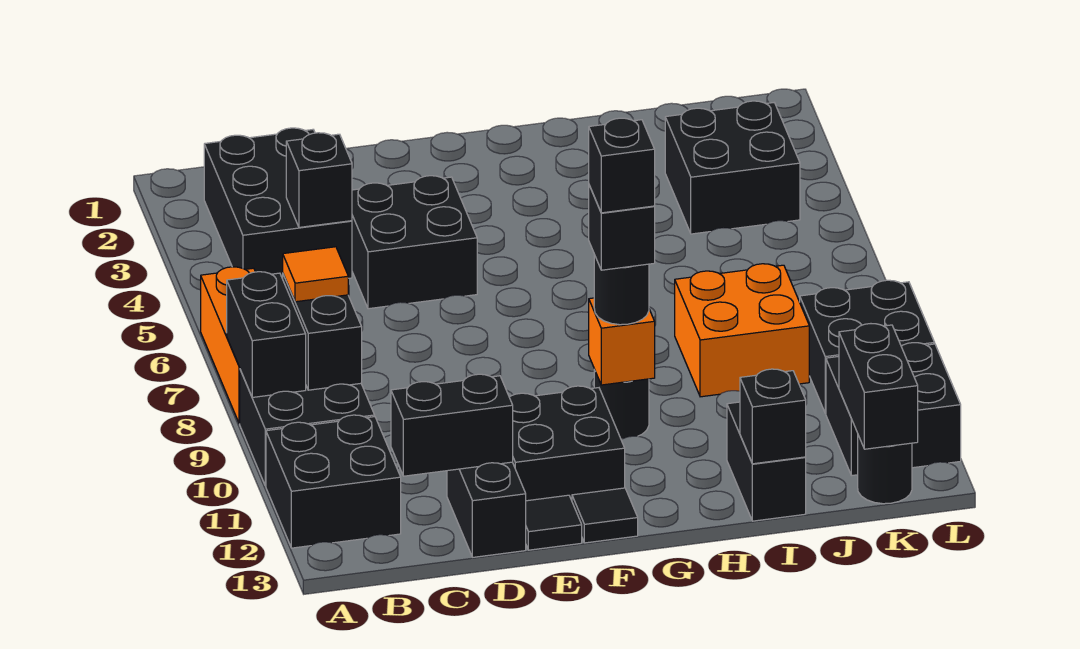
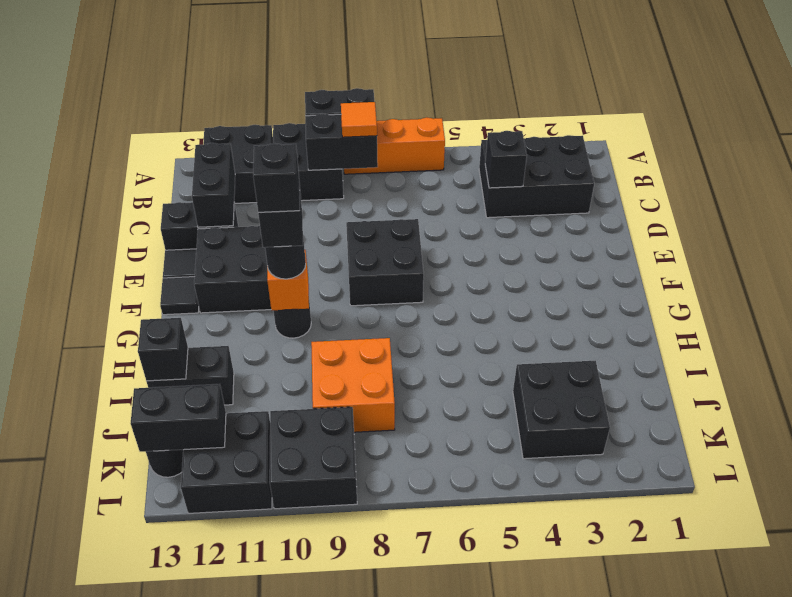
black 2x2 brick [352,176,477,309] -> black 2x2 brick moved to [346,219,424,306]

